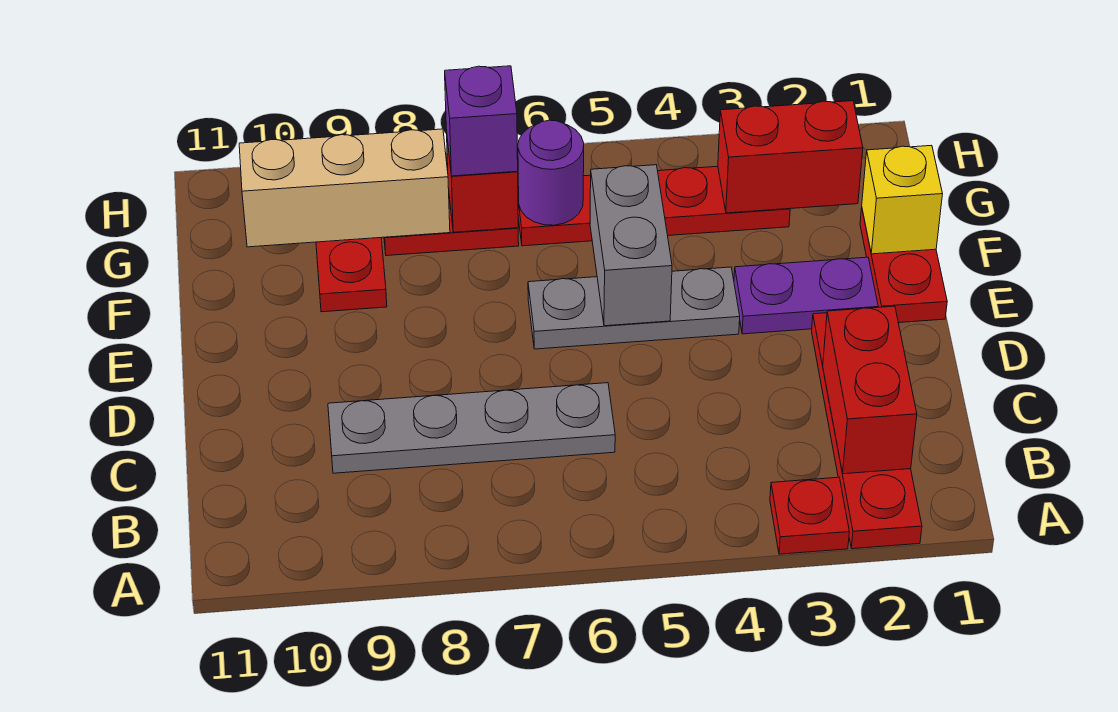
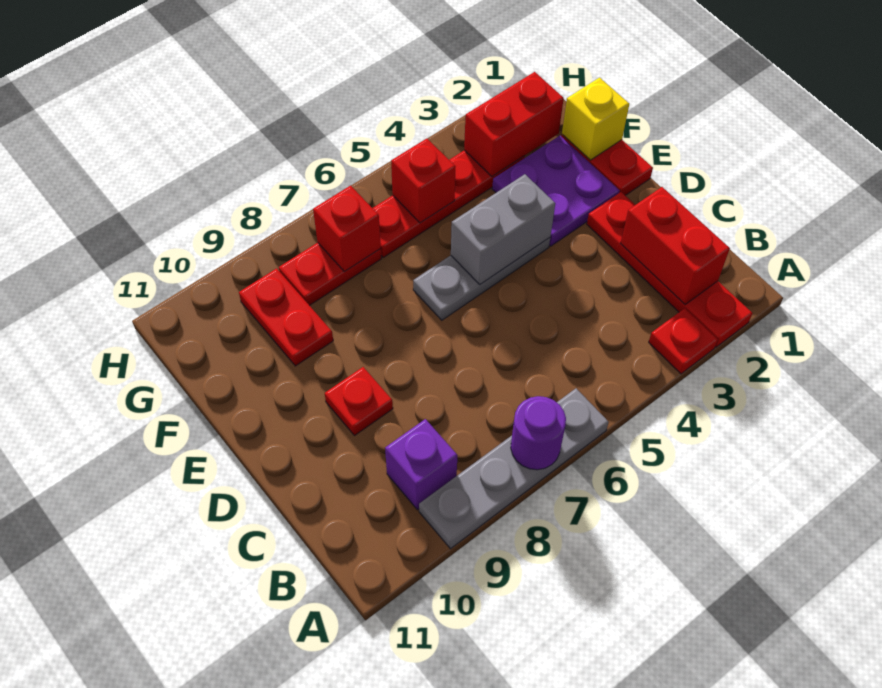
grey 1x4 plate [328,383,615,473] -> grey 1x4 plate moved to [419,388,609,549]
none -> red 1x1 plate [325,367,393,436]
purple 1x2 plate [734,257,878,334] -> purple 2x2 plate [492,136,620,246]
grey 1x2 brick [590,165,672,326] -> grey 1x2 brick turned to [451,174,555,284]
none -> red 1x1 brick [391,139,455,223]
purple 1x1 round brick [518,120,584,225] -> purple 1x1 round brick moved to [511,396,566,470]
purple 1x1 brick [445,66,518,176] -> purple 1x1 brick moved to [385,419,458,510]
tan 1x3 brick [239,129,450,247] -> none

